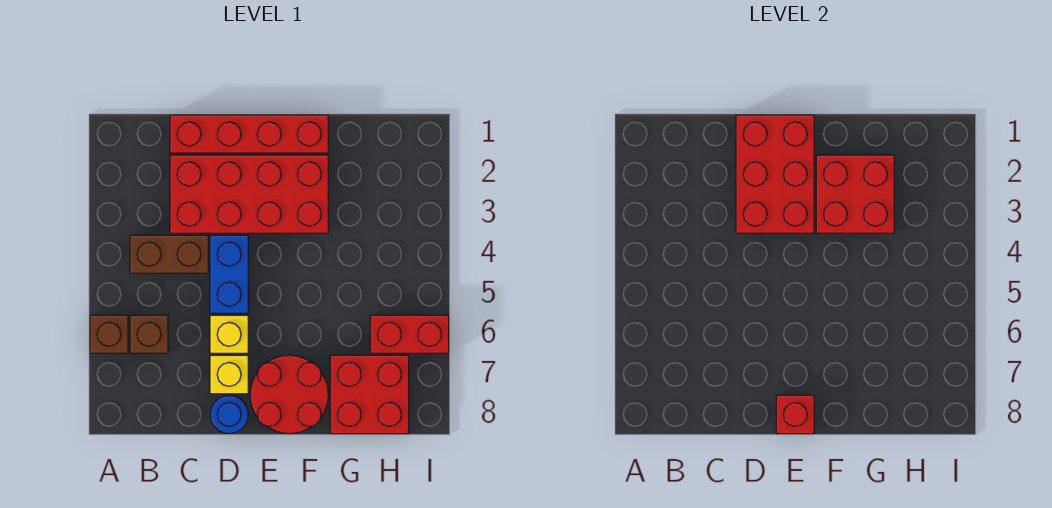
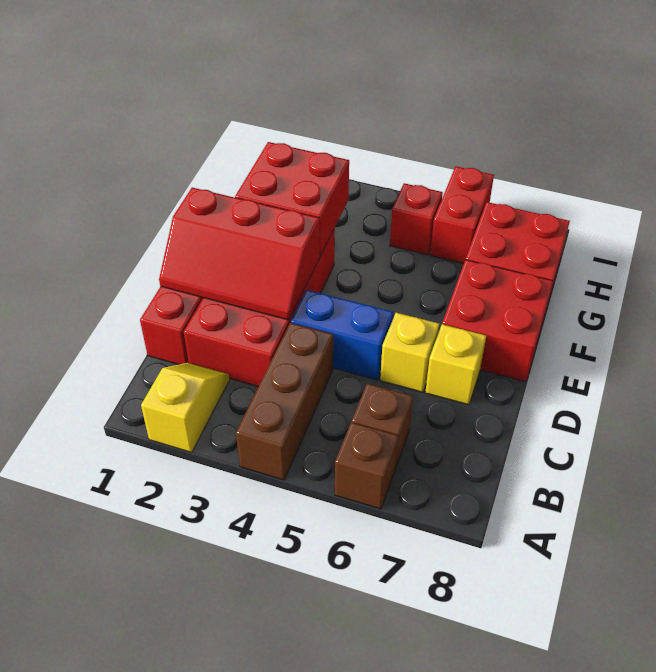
none -> yellow 1x2 slope [141,363,229,452]
brown 1x2 brick [130,235,208,273] -> brown 1x3 brick [236,323,333,480]
red 2x3 brick [736,115,814,233] -> red 2x3 slope [159,188,320,320]
blue 1x1 round brick [210,396,248,434] -> none
red 2x2 round brick [250,355,328,434] -> red 2x2 brick [442,260,553,382]
red 1x1 brick [776,395,814,434] -> red 1x1 brick moved to [390,183,443,255]

